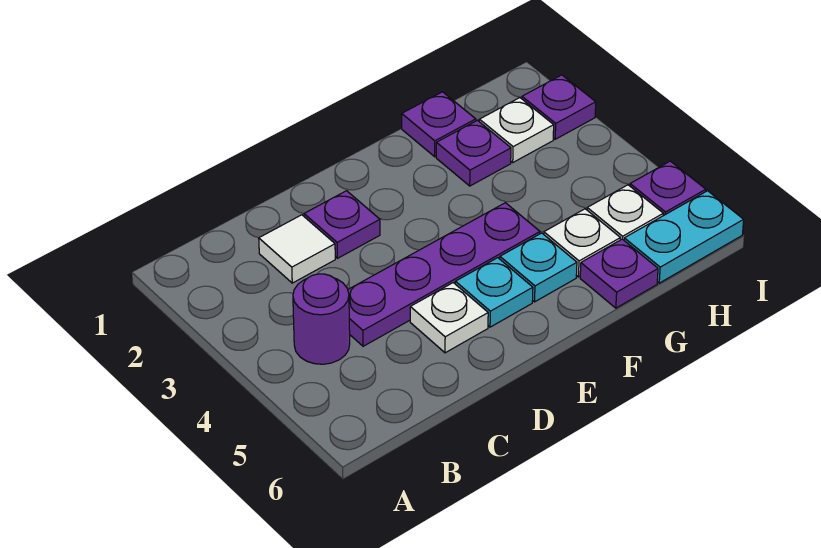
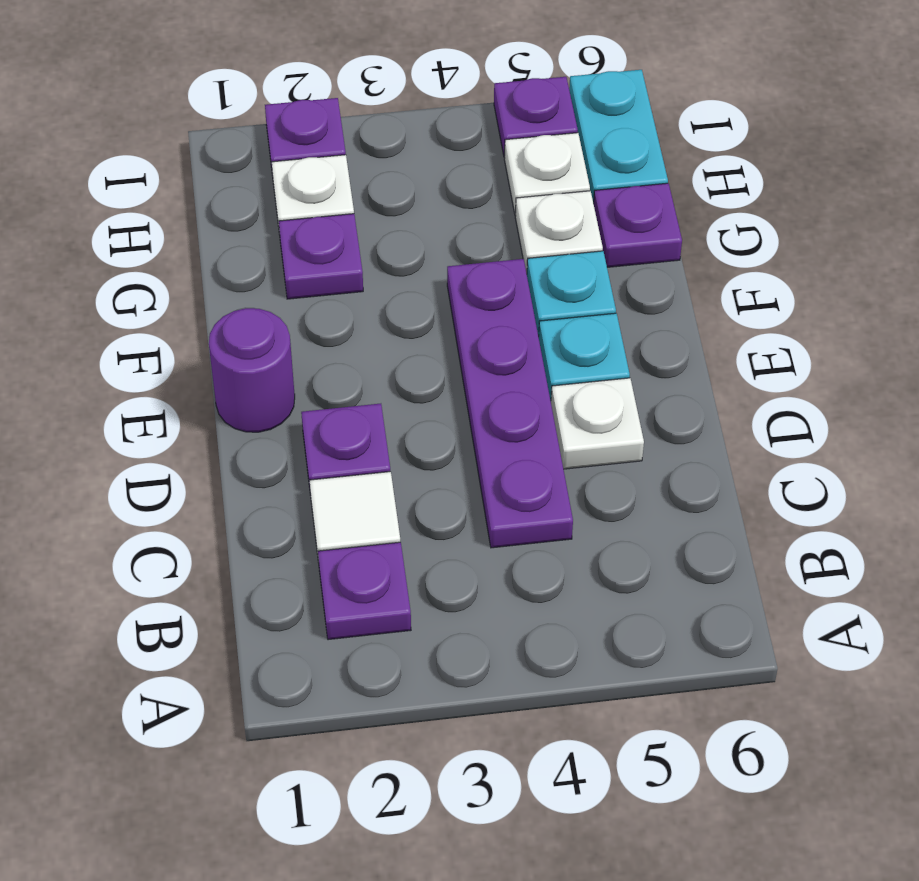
purple 1x1 round brick [293,274,350,364] -> purple 1x1 round brick moved to [209,308,295,432]
purple 1x1 plate [402,92,476,157] -> purple 1x1 plate moved to [318,542,411,640]

